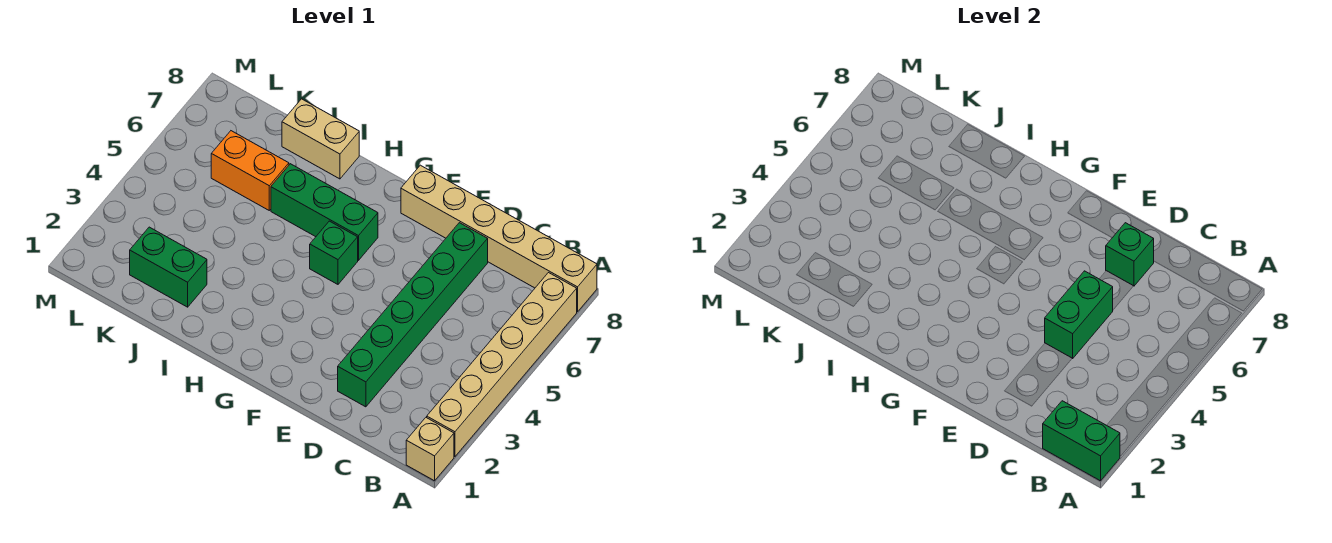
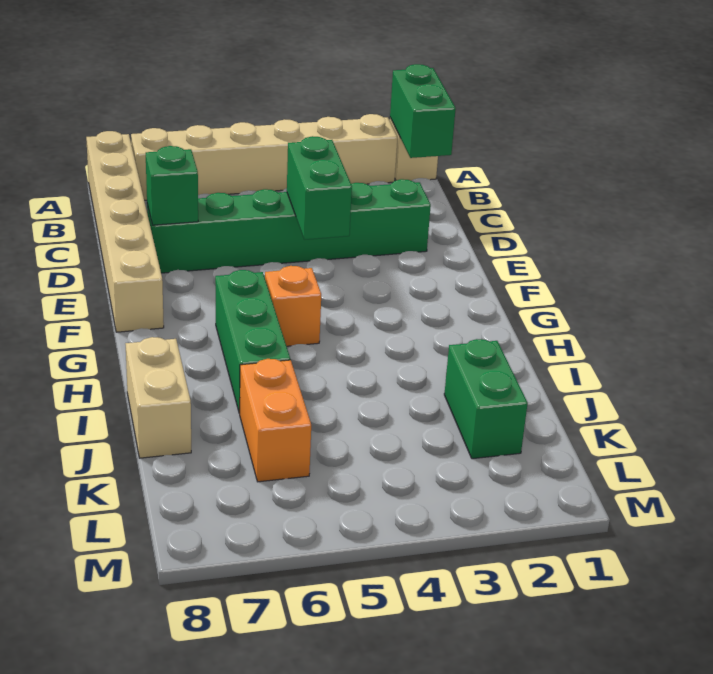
green 1x2 brick [1045,271,1113,359] -> green 1x2 brick turned to [287,136,352,240]
green 1x1 brick [310,221,358,284] -> orange 1x1 brick [265,266,321,346]

